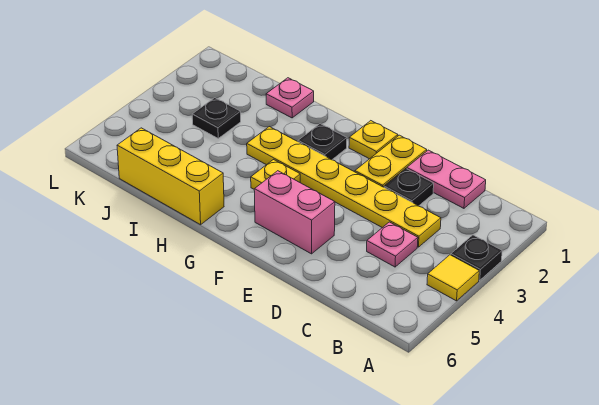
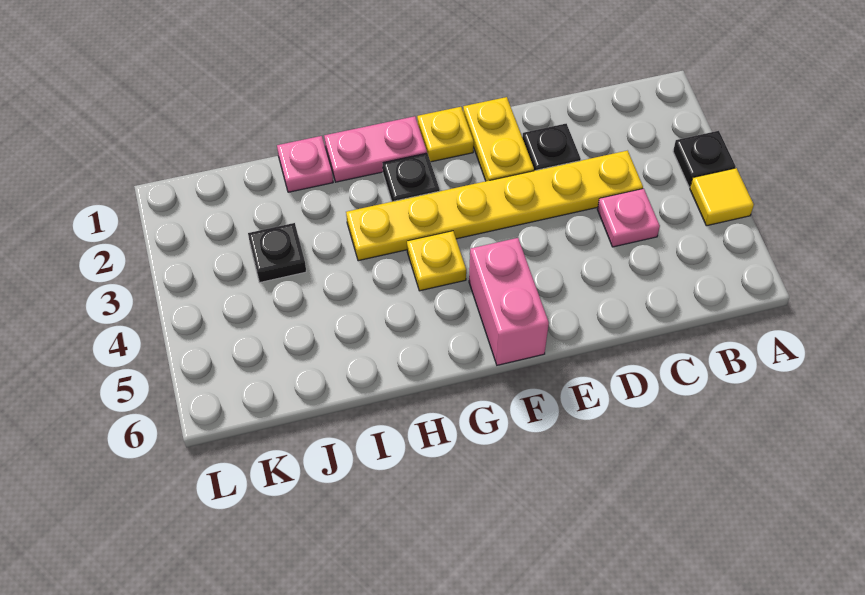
pink 1x2 plate [407,150,486,208] -> pink 1x2 plate moved to [324,116,427,182]
pink 1x2 brick [254,171,335,254] -> pink 1x2 brick turned to [469,238,549,365]
yellow 1x3 brick [117,128,224,225] -> none

